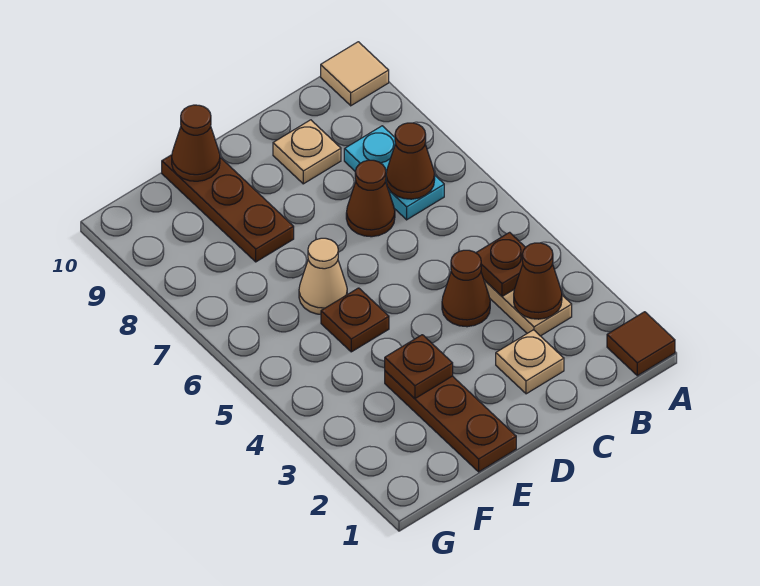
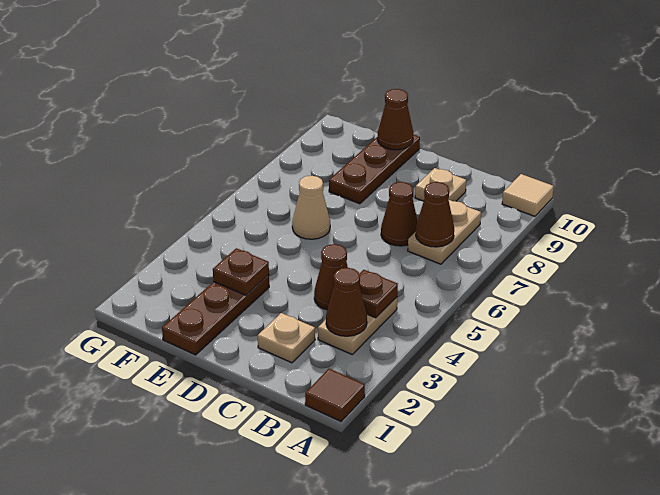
cyan 1x2 plate [344,126,444,220] -> tan 1x2 plate [408,200,481,264]
brown 1x1 plate [321,288,389,352] -> none

